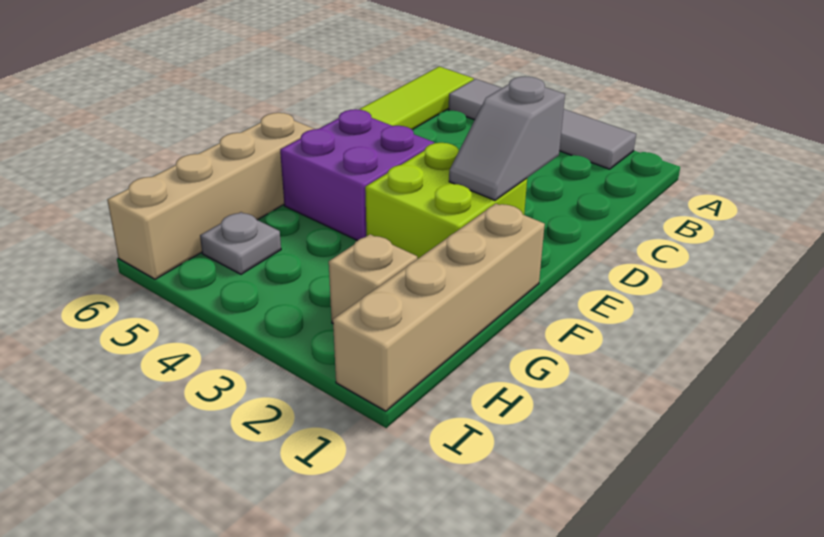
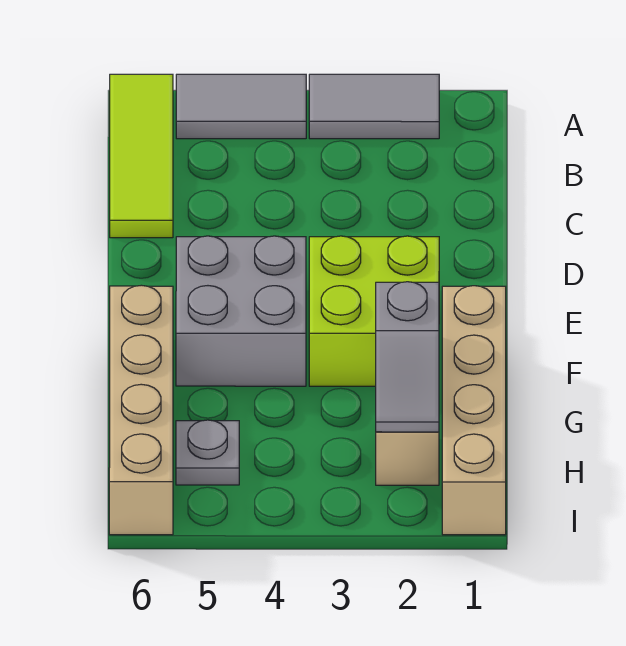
grey 1x2 slope [449,77,565,200] -> grey 1x2 slope moved to [376,282,439,432]
purple 2x2 brick [280,109,434,241] -> grey 2x2 brick [176,236,306,386]

